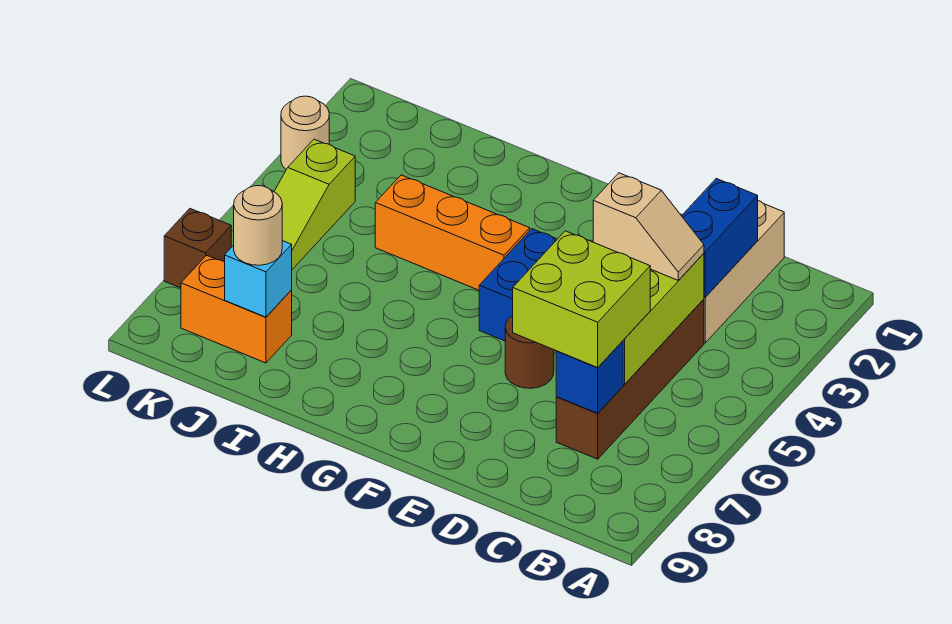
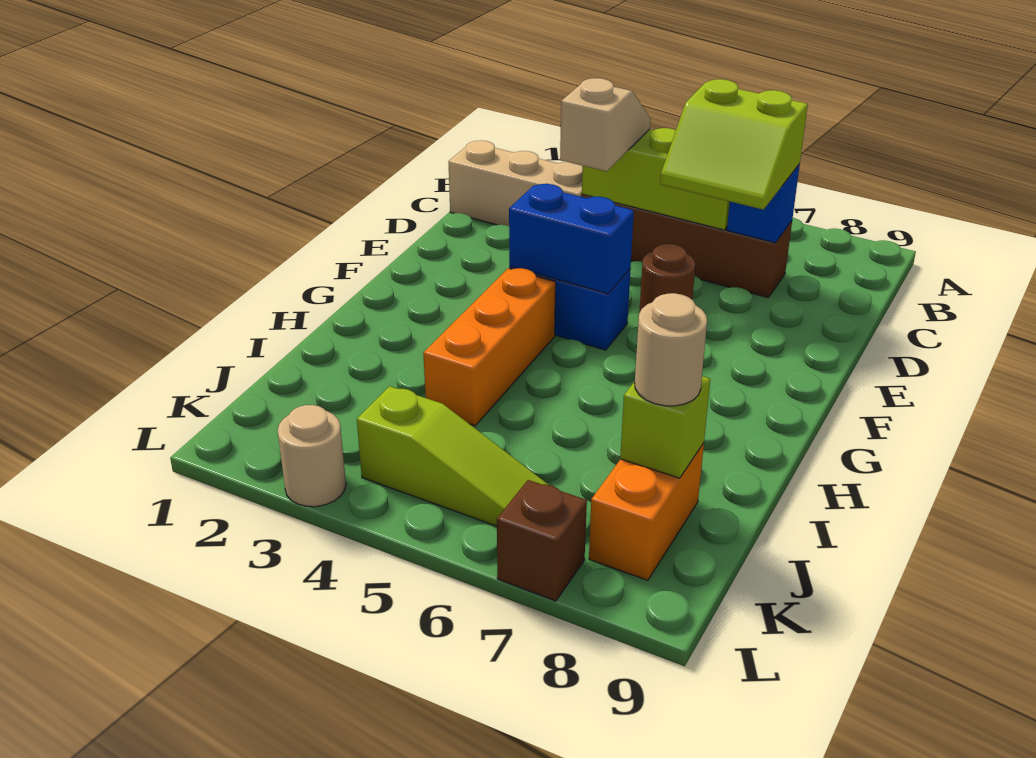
blue 1x2 brick [682,179,758,297] -> blue 1x2 brick moved to [509,184,634,294]
lime 2x2 brick [513,231,650,367] -> lime 2x2 slope [660,79,808,210]
cyan 1x1 brick [225,241,292,317] -> lime 1x1 brick [620,376,710,478]

